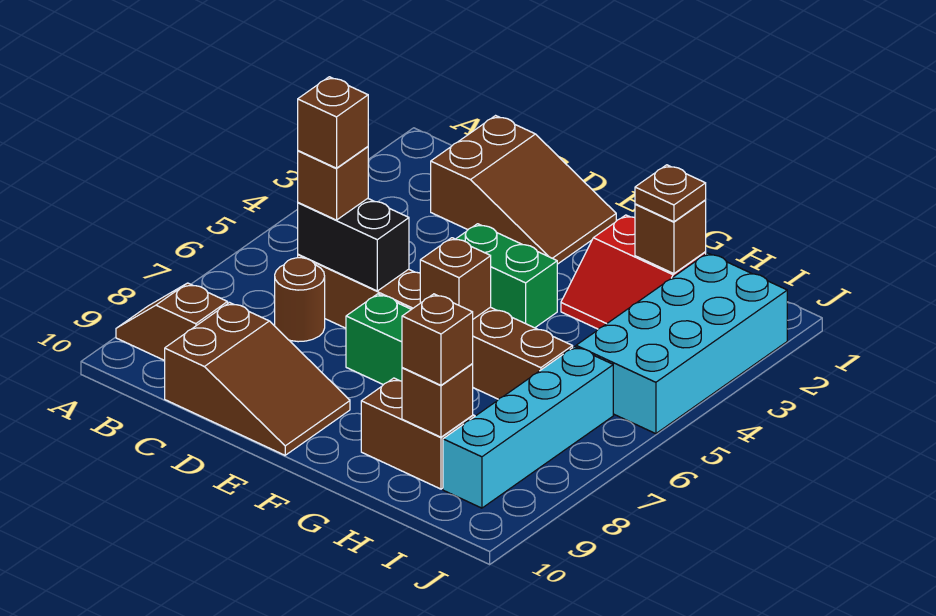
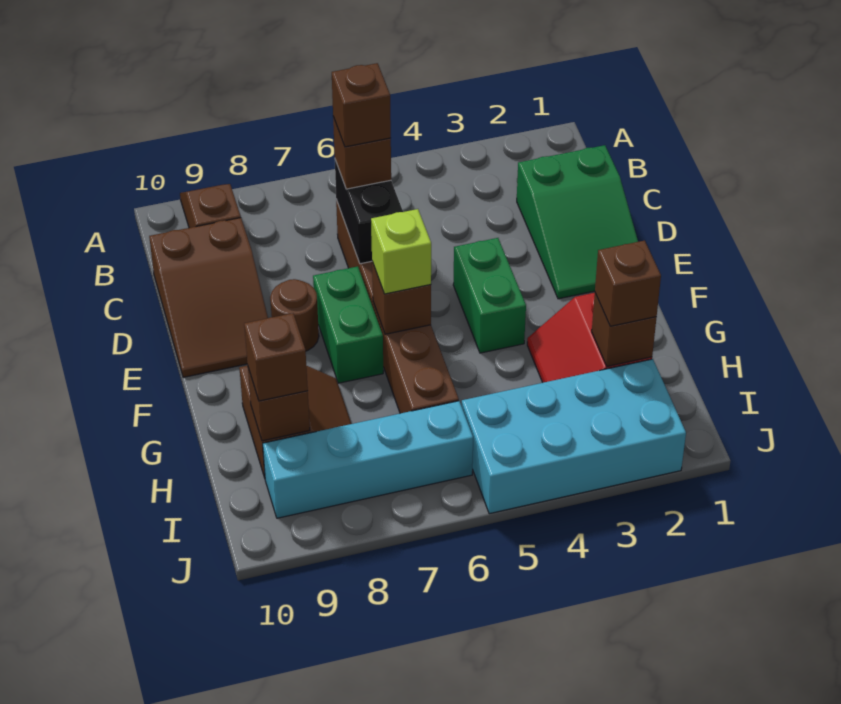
brown 2x3 slope [431,116,616,264] -> green 2x3 slope [517,145,638,299]
brown 1x1 round brick [275,258,325,342] -> brown 1x1 round brick moved to [270,279,319,351]
none -> lime 1x1 brick [371,209,431,294]
brown 1x1 plate [635,165,706,222] -> brown 1x1 brick [595,240,661,326]

